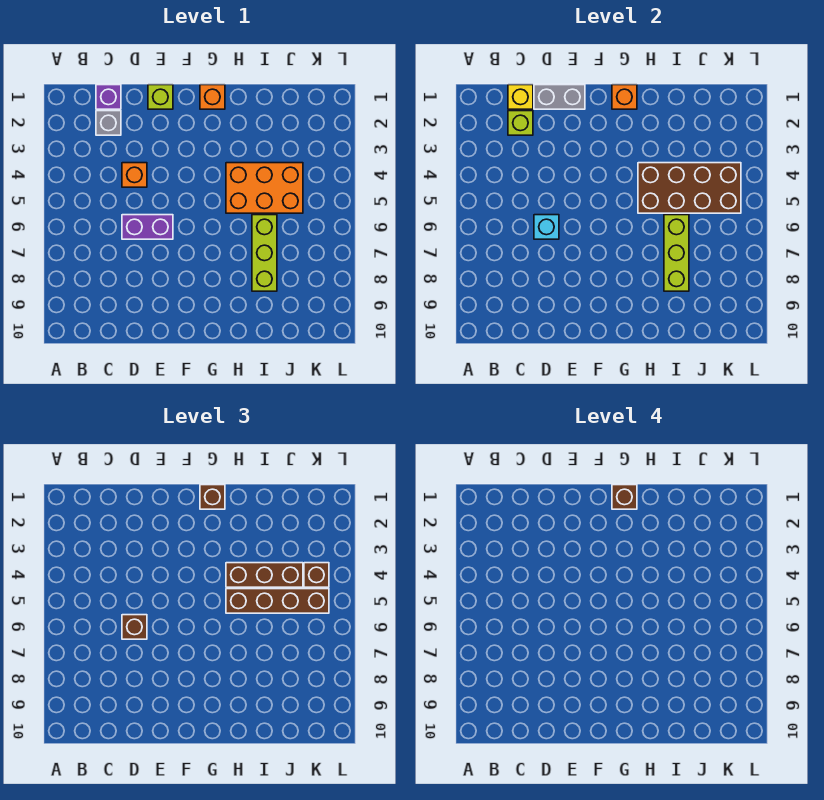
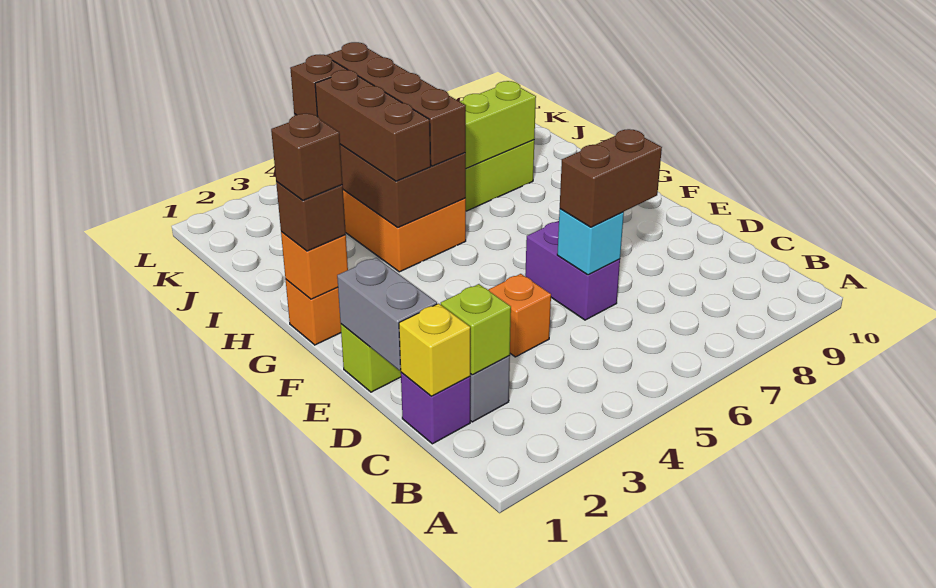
brown 1x1 brick [122,615,147,639] -> brown 1x2 brick [560,129,662,227]

